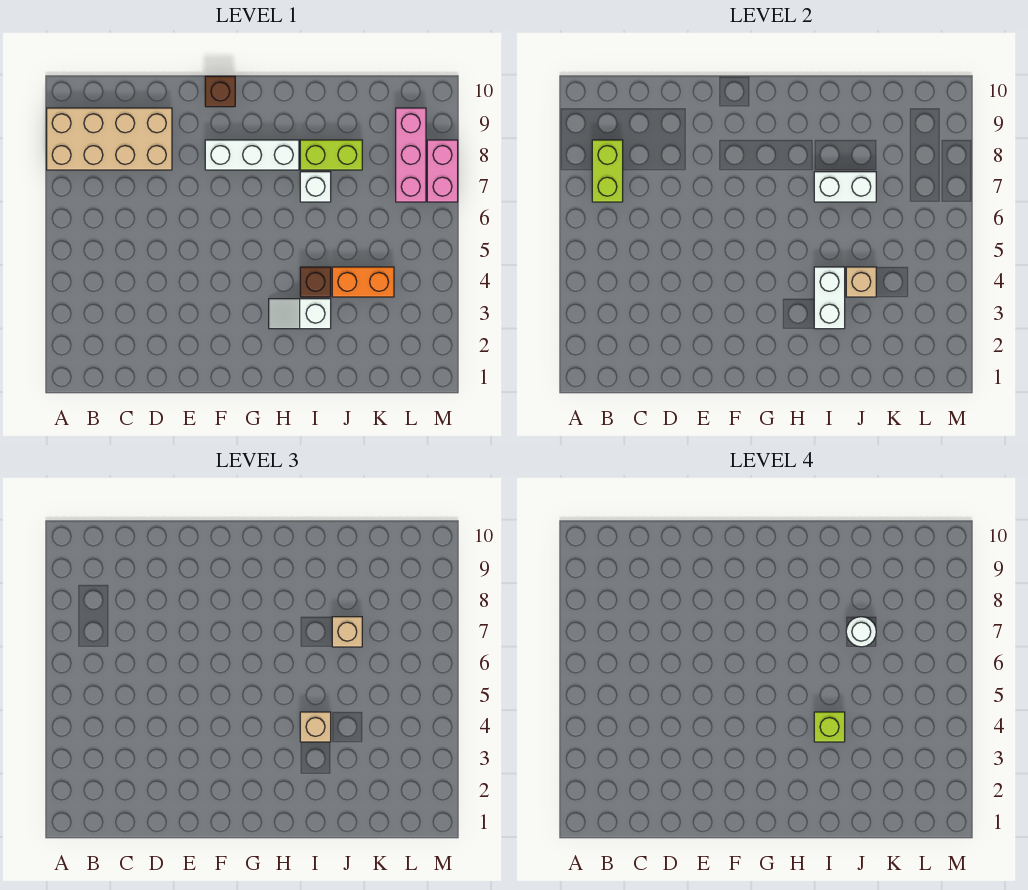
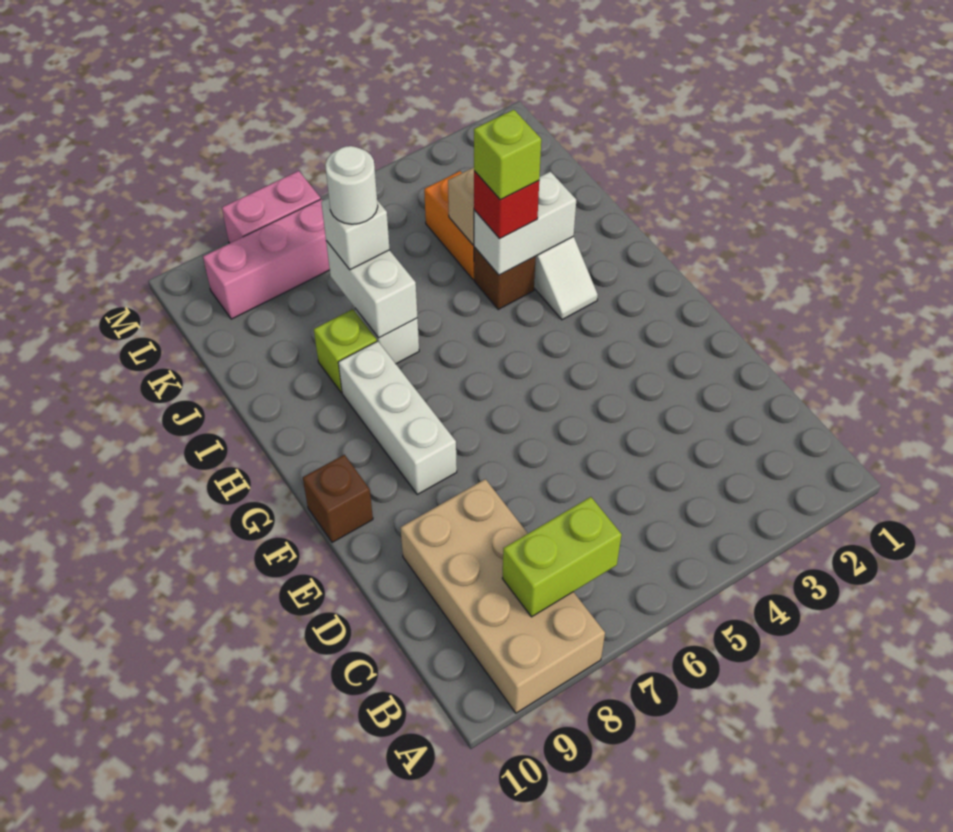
tan 1x1 brick [300,712,331,742] -> red 1x1 brick [474,171,539,239]
lime 1x2 brick [300,140,362,170] -> lime 1x1 brick [314,309,377,393]
tan 1x1 brick [332,617,362,647] -> white 1x1 brick [321,198,390,270]

